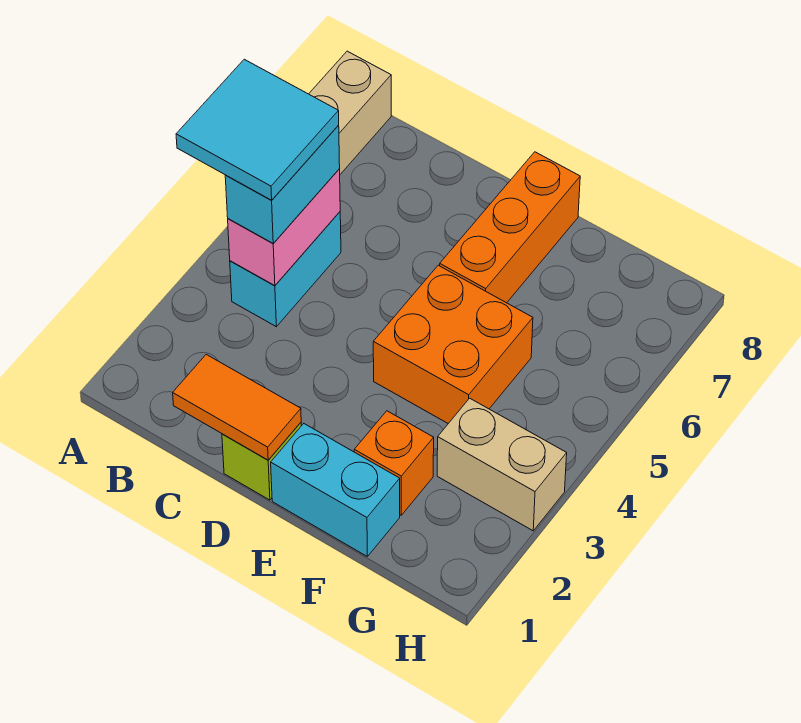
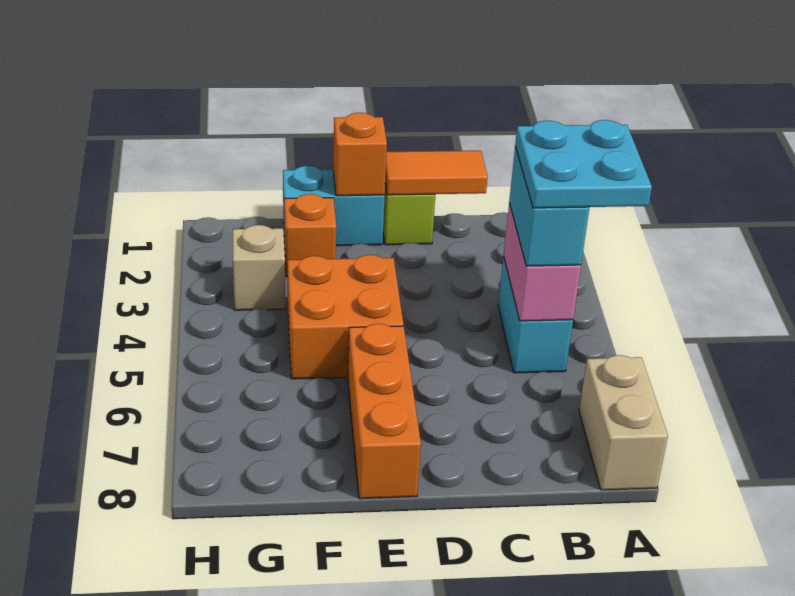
cyan 2x2 tile [176,59,339,200] -> cyan 2x2 plate [515,120,652,208]
none -> orange 1x1 brick [333,113,387,196]
tan 1x2 brick [437,398,567,531] -> tan 1x1 brick [233,225,285,310]

